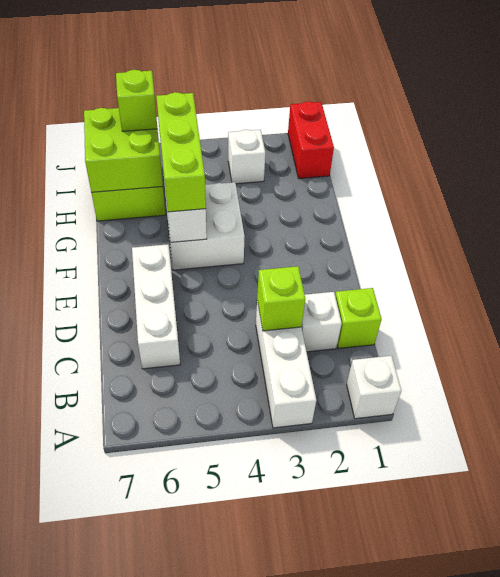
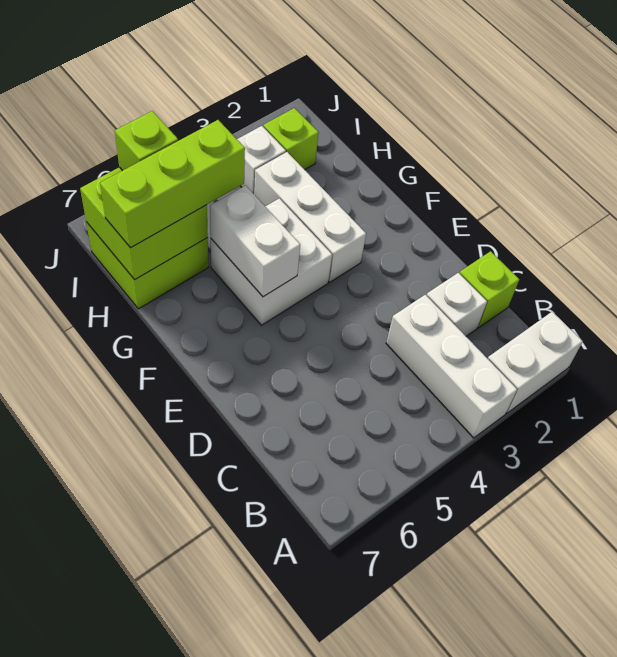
white 1x1 brick [347,356,401,419] -> white 1x2 brick [488,312,583,413]
lime 1x1 brick [257,266,305,331] -> lime 1x1 brick moved to [263,108,319,170]
white 1x3 brick [132,244,180,369] -> white 1x3 brick moved to [254,152,366,282]
lime 1x3 brick [156,92,206,212] -> lime 1x3 brick turned to [100,120,245,248]
red 1x2 brick [288,102,334,179] -> none

